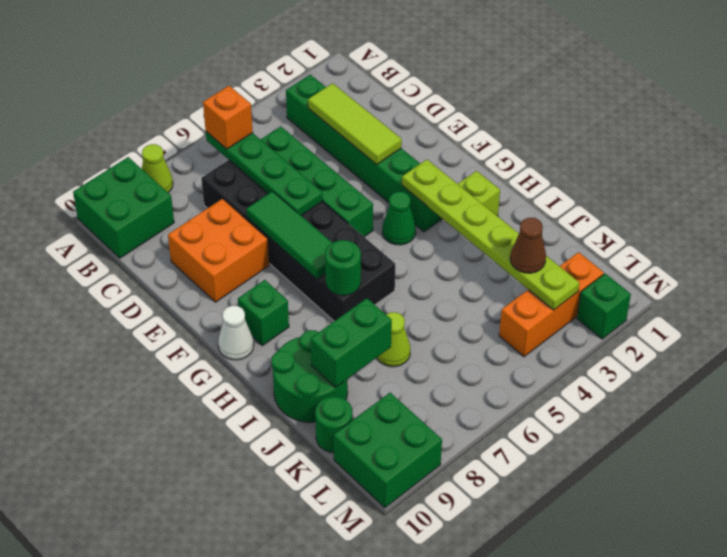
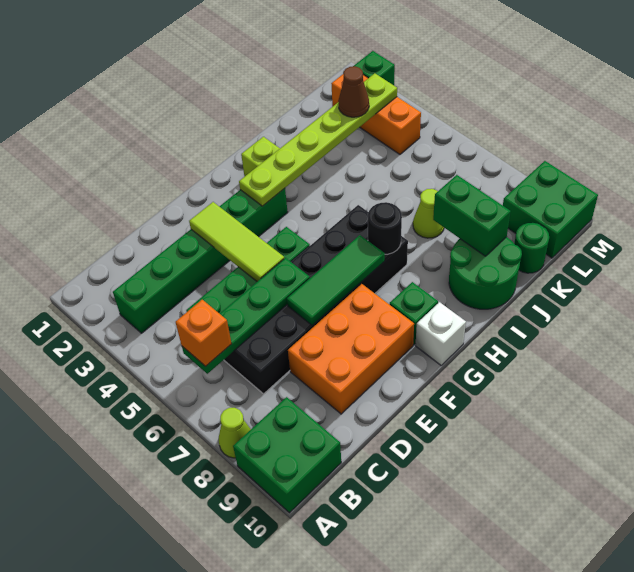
lime 1x3 tile [308,83,402,164] -> lime 1x3 tile turned to [189,202,284,282]
orange 2x2 brick [168,199,269,302] -> orange 2x3 brick [288,284,414,414]
green 1x1 cone [382,192,416,245] -> none
white 1x1 cone [218,306,254,360] -> white 1x1 brick [415,302,466,365]
green 1x1 round brick [325,240,361,296] -> black 1x1 round brick [368,202,402,254]

